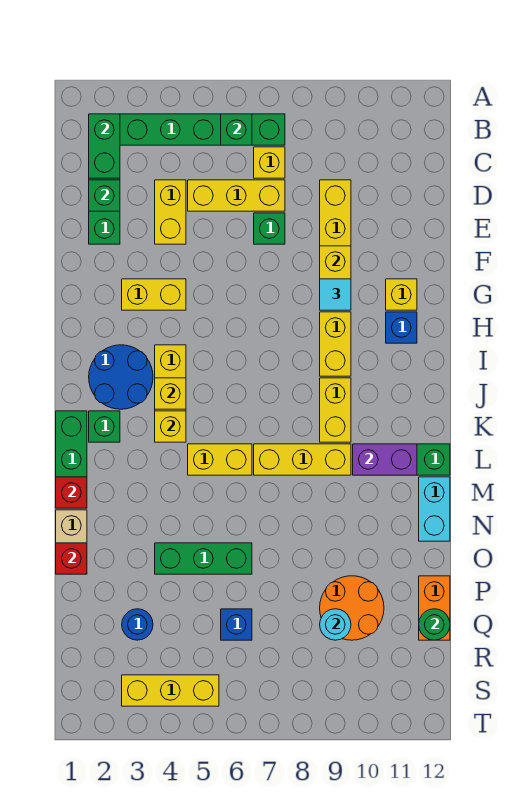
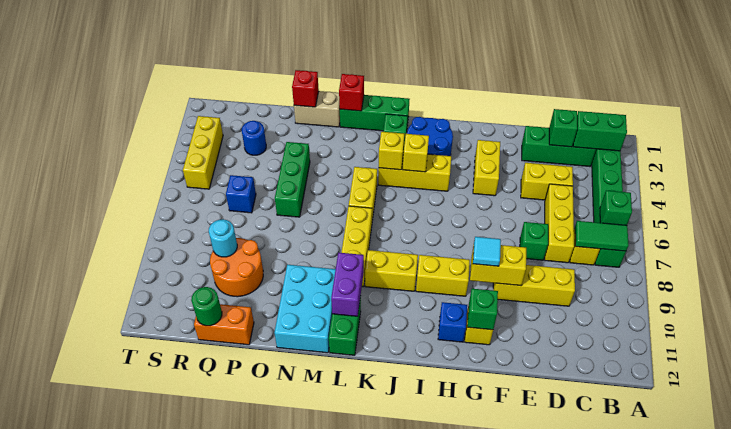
none -> green 1x2 tile [575,221,629,251]
none -> green 1x1 brick [467,289,498,330]
cyan 1x2 brick [419,477,450,541] -> cyan 2x3 brick [275,265,336,353]

